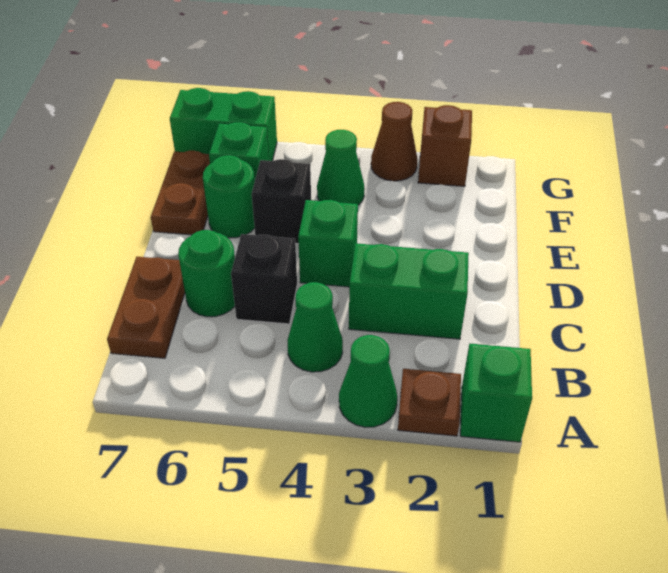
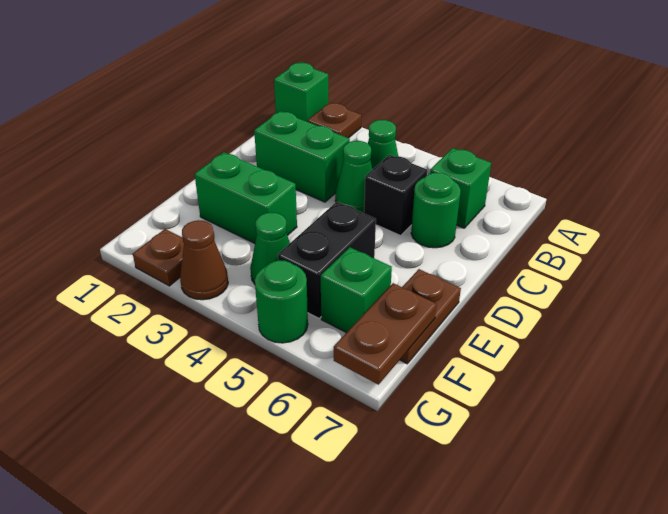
green 1x1 cone [339,335,397,427] -> green 1x1 cone moved to [335,141,373,213]
brown 1x2 plate [107,257,185,358] -> brown 1x2 plate moved to [334,283,437,385]
green 1x1 brick [298,200,358,287] -> green 1x1 brick moved to [430,148,491,228]
black 1x1 brick [252,159,311,244] -> black 1x2 brick [278,202,376,318]
green 1x1 round brick [203,155,255,238] -> green 1x1 round brick moved to [255,260,308,343]
brown 1x1 brick [418,105,472,186] -> brown 1x1 plate [133,229,184,286]
green 1x2 brick [170,88,277,161] -> green 1x2 brick moved to [195,152,297,243]

